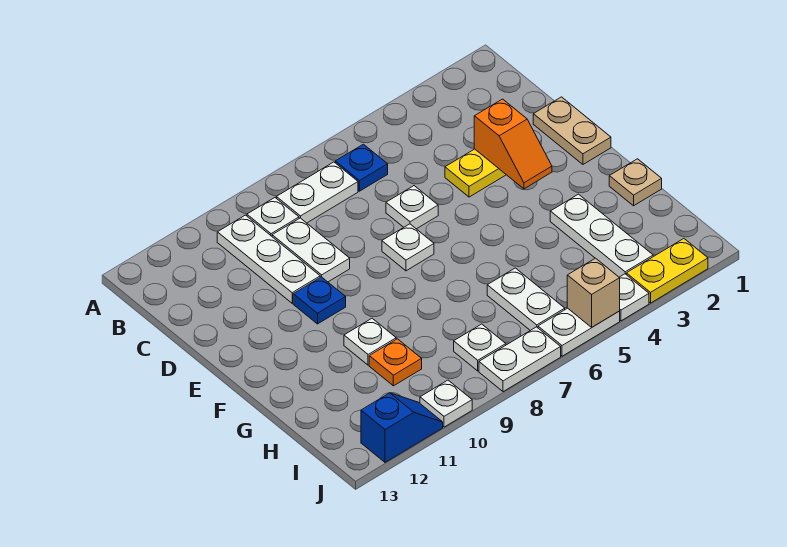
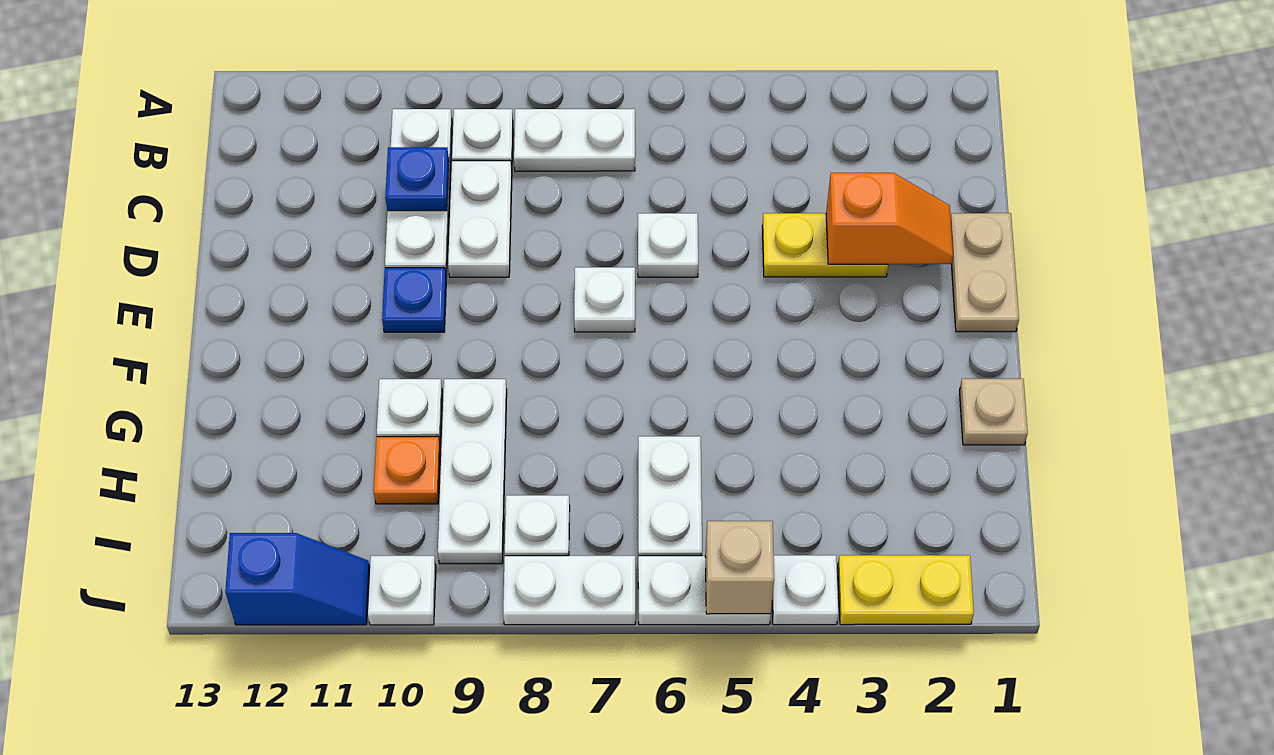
blue 1x1 plate [335,144,388,191] -> blue 1x1 plate moved to [385,147,449,211]
orange 1x2 slope [474,99,552,189] -> orange 1x2 slope turned to [826,173,953,264]
white 1x3 plate [550,194,653,277] -> white 1x3 plate moved to [438,379,507,564]

